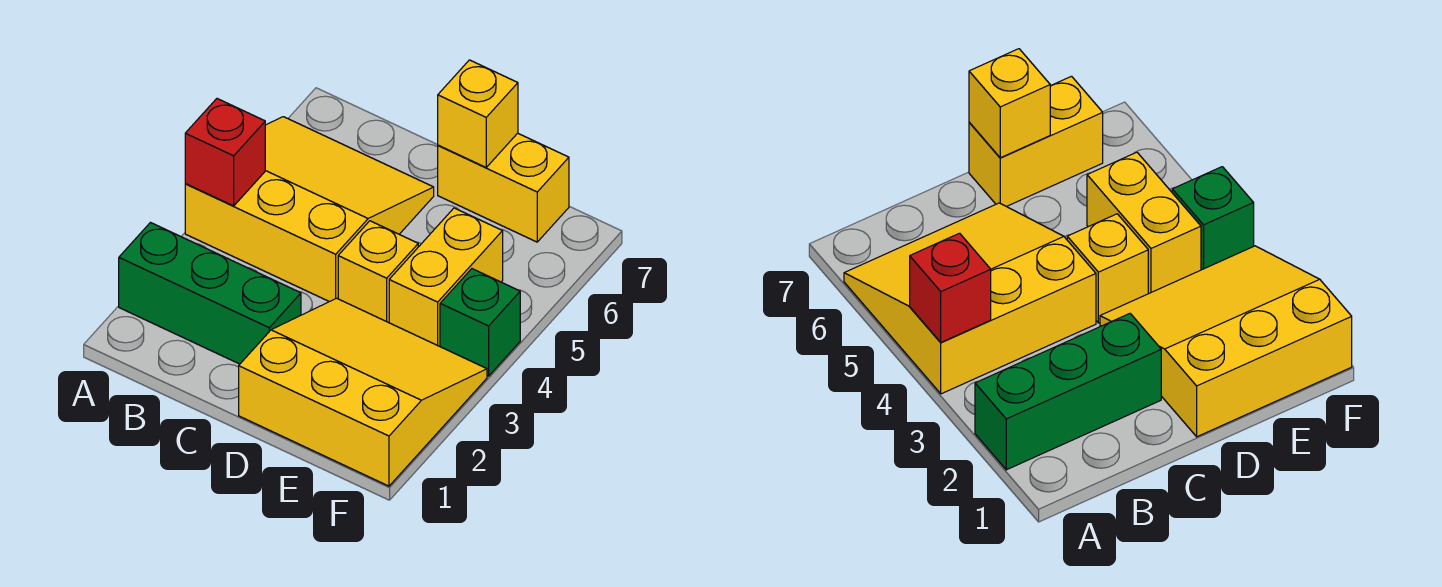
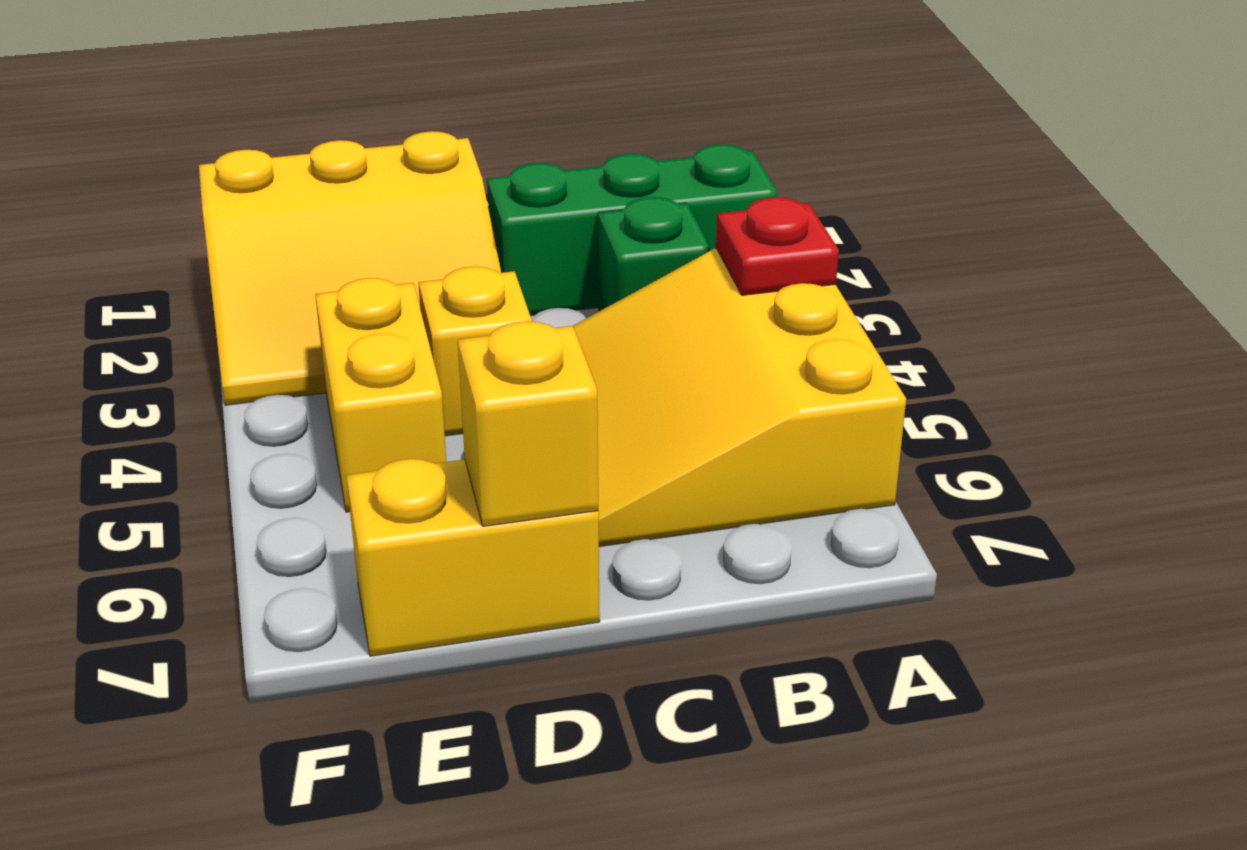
yellow 3x3 slope [185,117,434,302] -> yellow 3x3 slope turned to [573,249,906,547]
red 1x1 brick [185,99,265,206] -> red 1x1 plate [716,197,839,295]
green 1x1 brick [440,269,520,376] -> green 1x1 brick moved to [598,197,710,311]

